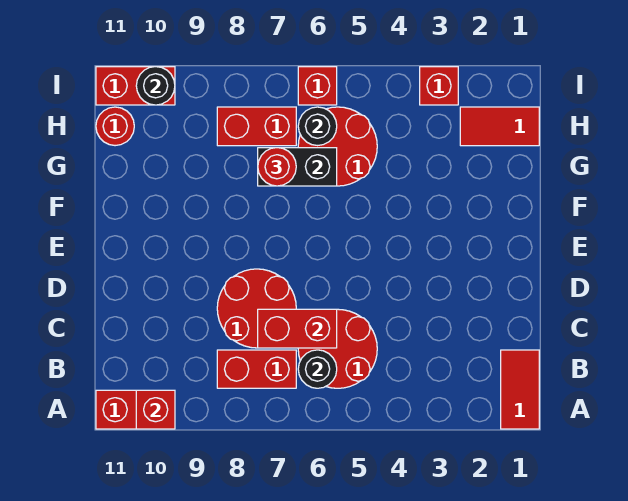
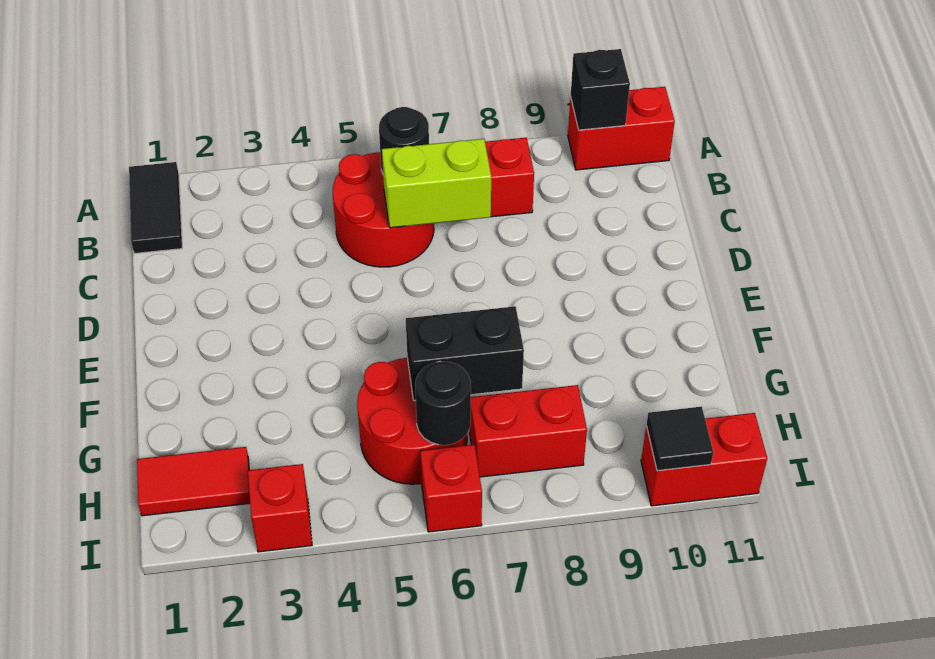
red 1x2 tile [501,350,539,429] -> black 1x2 tile [129,162,182,254]
red 1x1 brick [136,390,175,429] -> black 1x1 brick [571,49,630,130]
red 1x2 brick [258,309,337,348] -> lime 1x2 brick [382,139,491,228]
red 2x2 round brick [217,269,296,348] -> none
red 1x1 round brick [258,148,296,186] -> none
red 1x1 round brick [96,107,134,146] -> none
black 1x1 round brick [136,67,175,105] -> black 1x1 tile [646,407,713,471]

